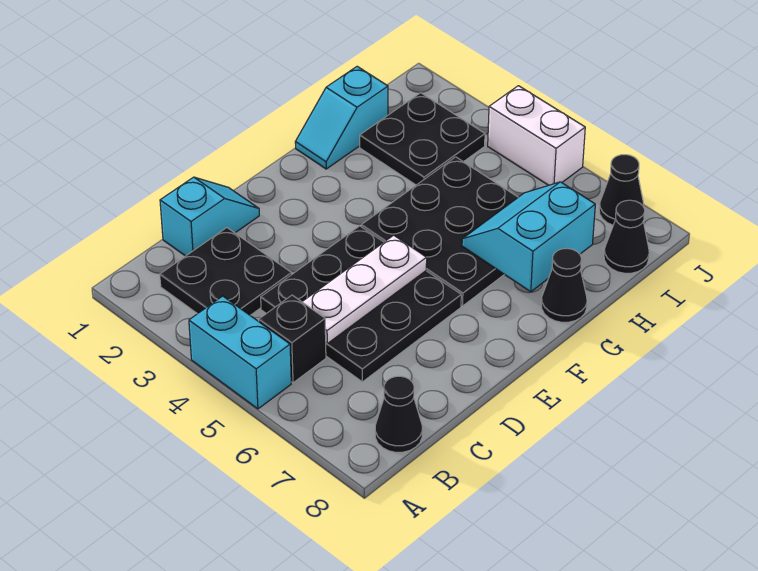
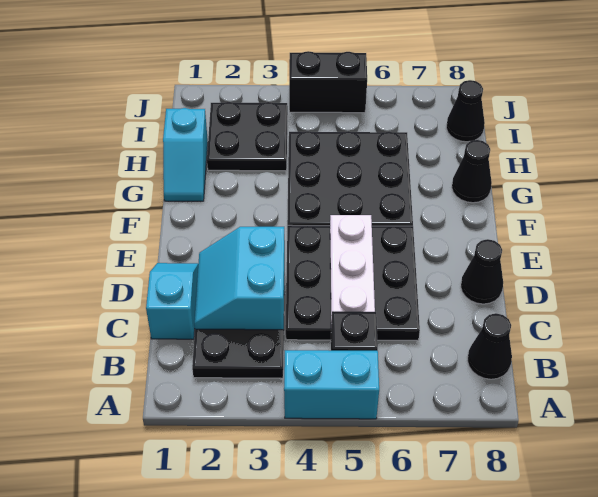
cyan 2x2 slope [462,182,595,292] -> cyan 2x2 slope moved to [194,227,285,330]
white 1x2 brick [488,86,585,185] -> black 1x2 brick [289,51,367,113]
black 1x1 cone [599,155,644,225] -> black 1x1 cone moved to [461,239,503,304]

